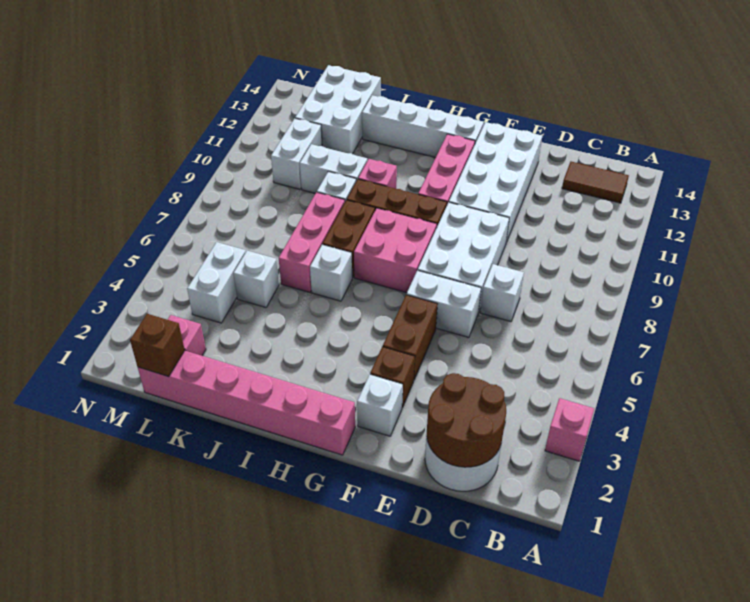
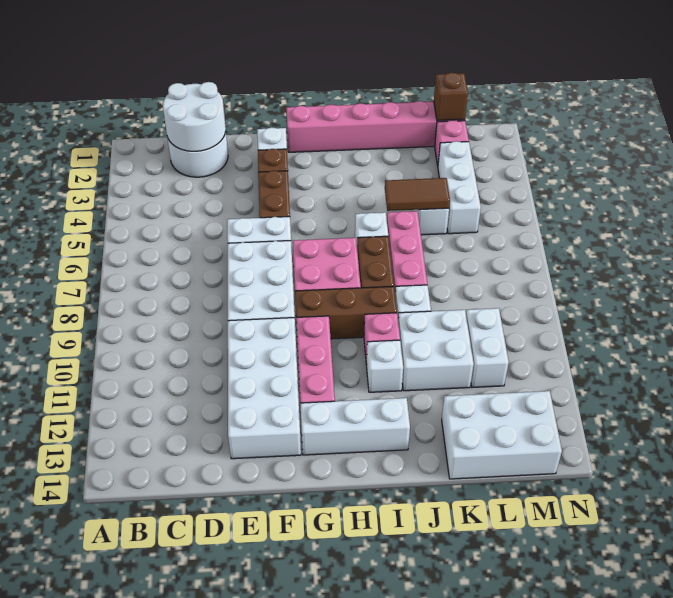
pink 1x1 brick [545,398,594,461] -> none
brown 1x2 tile [562,162,629,203] -> brown 1x2 tile moved to [385,178,450,211]
brown 2x2 round brick [427,373,506,467] -> white 2x2 round brick [163,82,226,151]
white 1x1 brick [480,264,524,322] -> white 1x1 brick moved to [366,340,403,392]
white 1x4 brick [362,95,484,157] -> white 1x3 brick [300,398,410,455]
white 1x2 brick [300,144,367,193] -> white 2x2 brick [398,310,474,391]
white 2x3 brick [295,65,381,154] -> white 2x3 brick turned to [442,391,562,479]
white 1x2 brick [187,242,246,323] -> white 1x3 brick [438,141,481,234]

